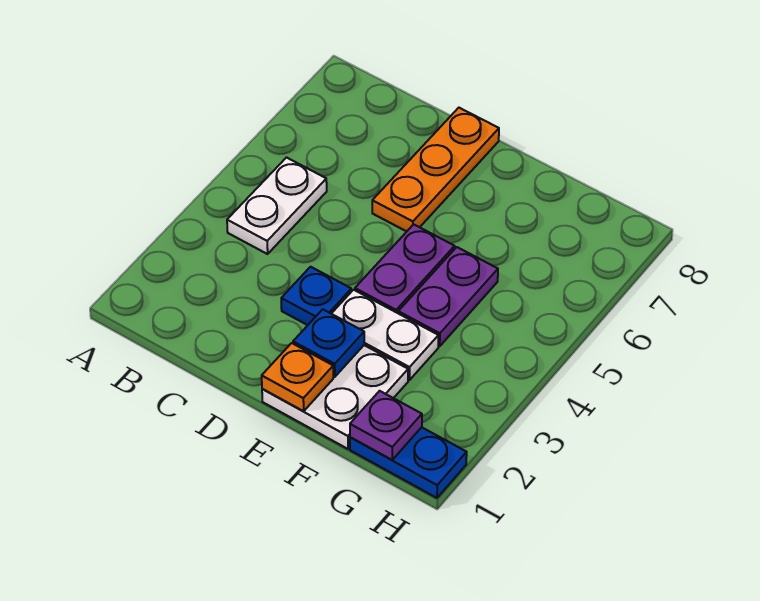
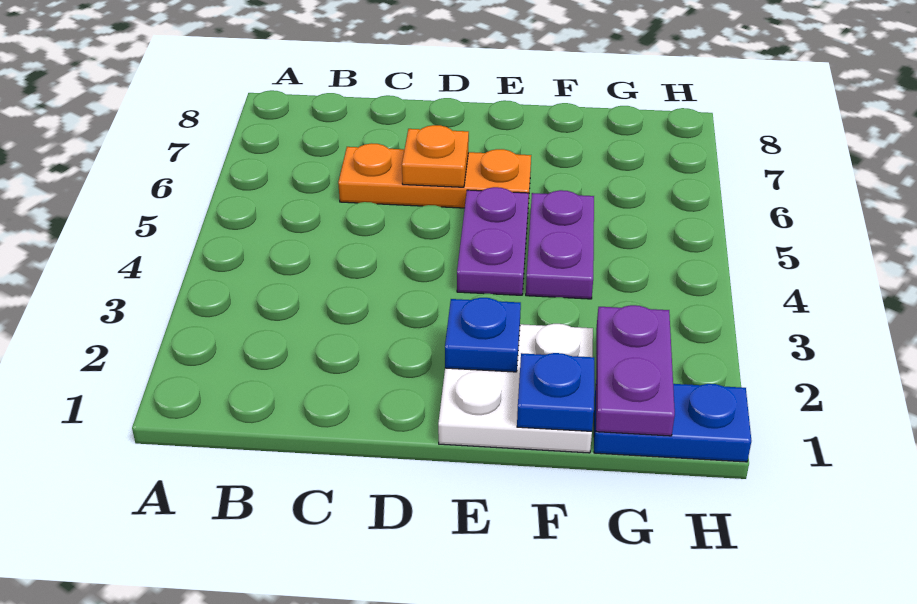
white 1x2 plate [227,158,327,254] -> none
blue 1x1 plate [281,267,351,325] -> blue 1x1 plate moved to [517,353,594,431]
orange 1x3 plate [372,108,499,231] -> orange 1x3 plate turned to [338,143,531,208]
orange 1x1 plate [262,343,333,411] -> orange 1x1 plate moved to [402,125,469,187]
white 1x2 plate [331,290,438,380] -> none
purple 1x1 plate [350,391,422,460] -> purple 1x2 plate [596,305,675,436]

